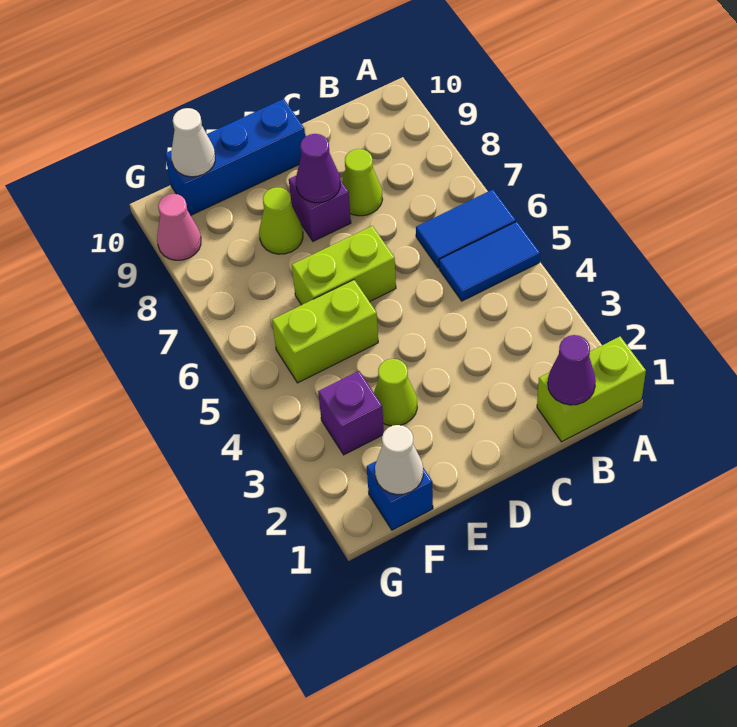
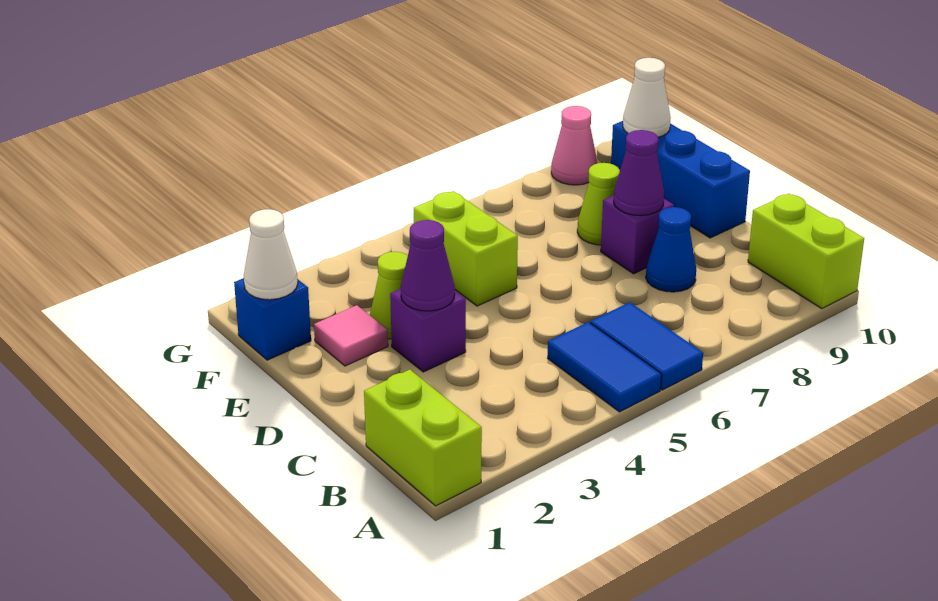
purple 1x1 cone [548,335,596,405] -> purple 1x1 cone moved to [401,220,455,311]
lime 1x1 cone [342,149,382,216] -> blue 1x1 cone [646,207,696,292]
lime 1x2 brick [292,226,396,305] -> lime 1x2 brick moved to [748,193,864,309]
none -> pink 1x1 tile [314,305,388,366]
purple 1x1 brick [318,371,384,455] -> purple 1x1 brick moved to [390,289,466,372]

